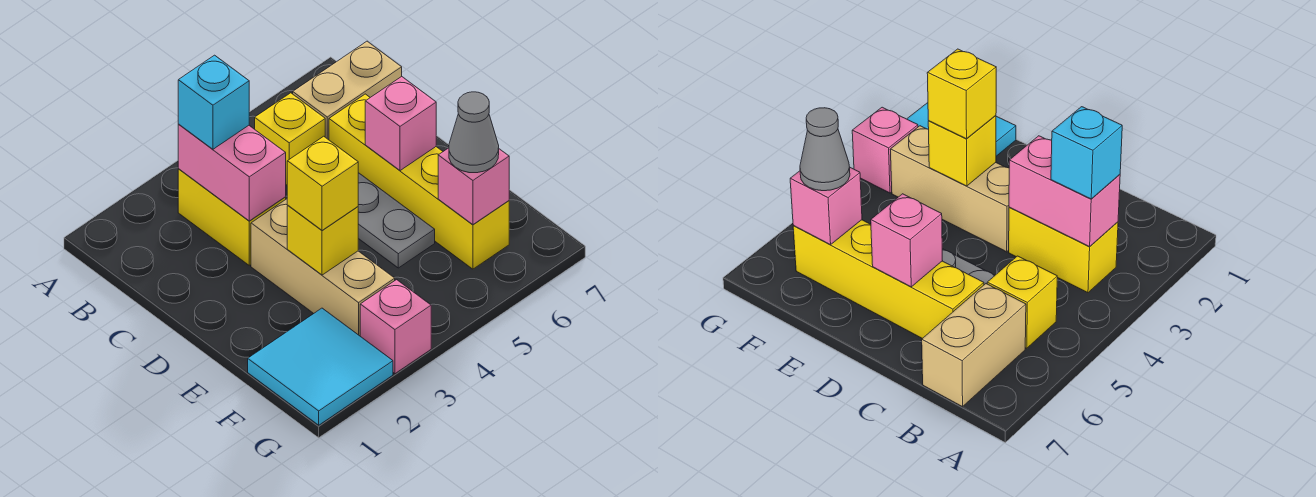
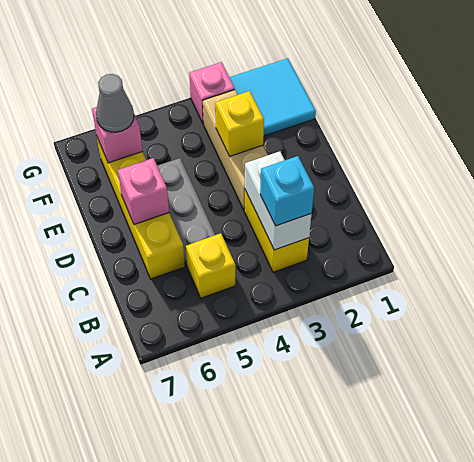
pink 1x2 brick [178,124,286,221] -> white 1x2 brick [245,151,312,250]
tan 1x2 brick [293,41,402,140] -> none
yellow 1x1 brick [287,136,358,230] -> none

